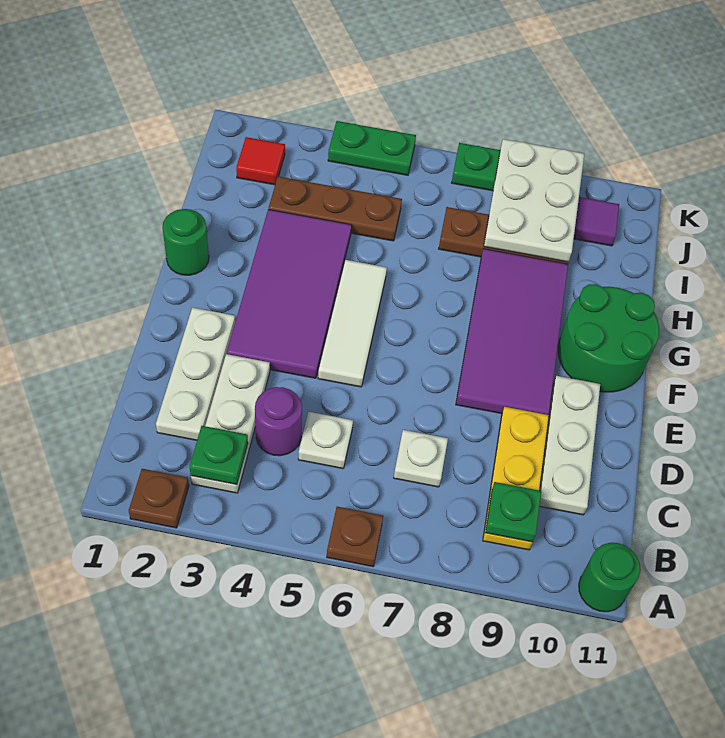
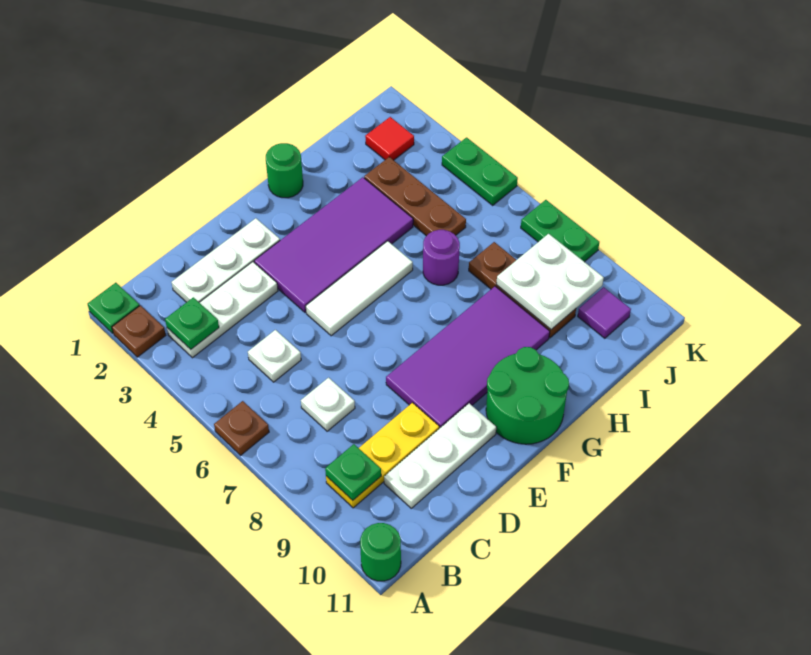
none -> green 1x1 plate [88,283,140,333]
purple 1x1 round brick [255,387,302,456] -> purple 1x1 round brick moved to [423,230,460,285]
white 2x3 plate [484,139,584,262] -> white 2x2 plate [496,234,604,329]

